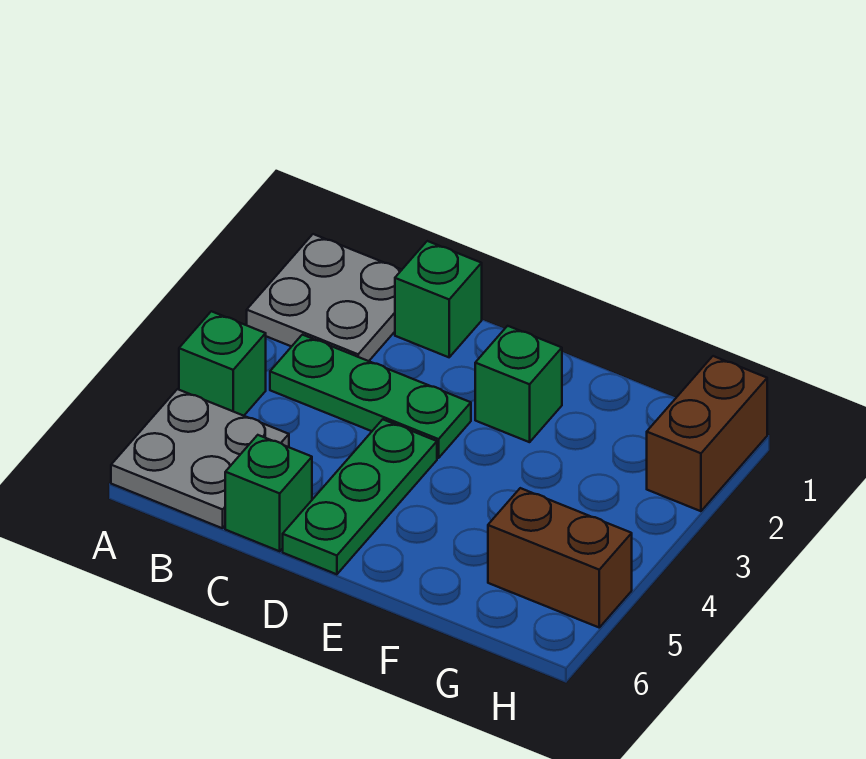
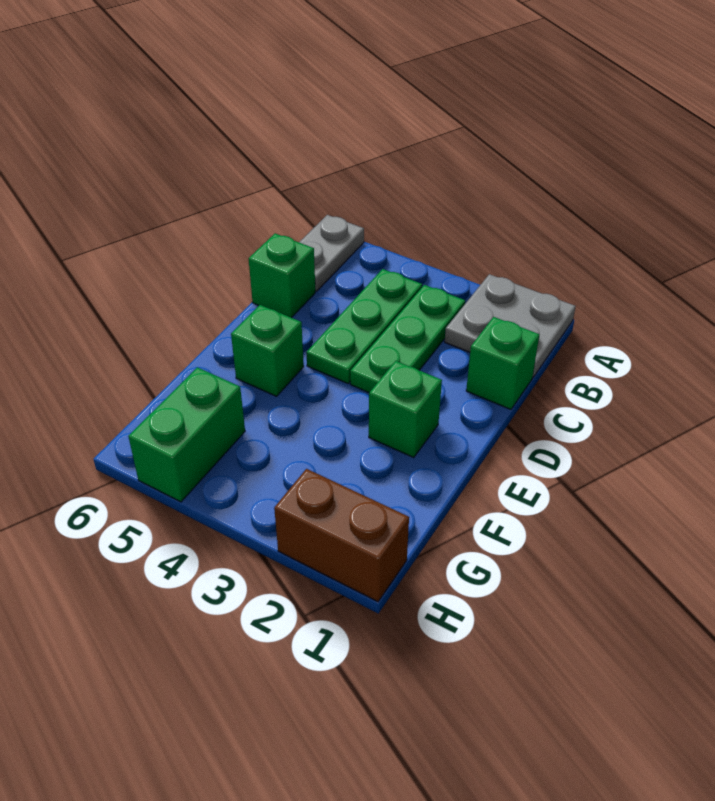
green 1x1 brick [179,311,266,416] -> green 1x1 brick moved to [231,305,304,396]
grey 2x2 plate [111,389,289,528] -> grey 1x2 plate [299,215,364,291]
green 1x3 plate [283,419,437,574] -> green 1x3 plate turned to [306,269,422,384]
brown 1x2 brick [488,488,632,627] -> green 1x2 brick [128,367,245,502]

